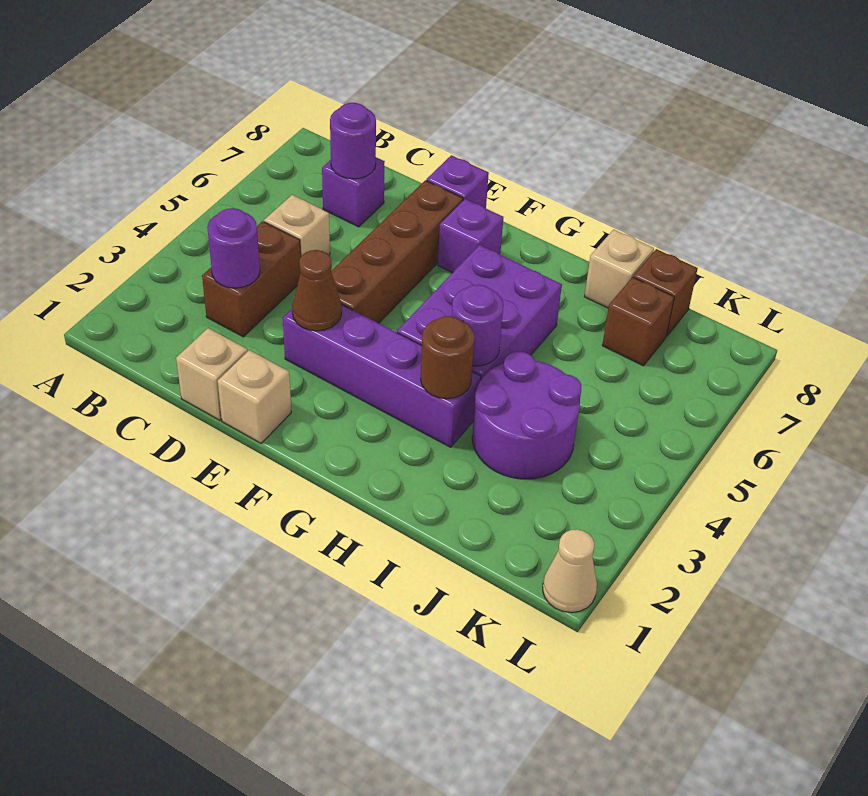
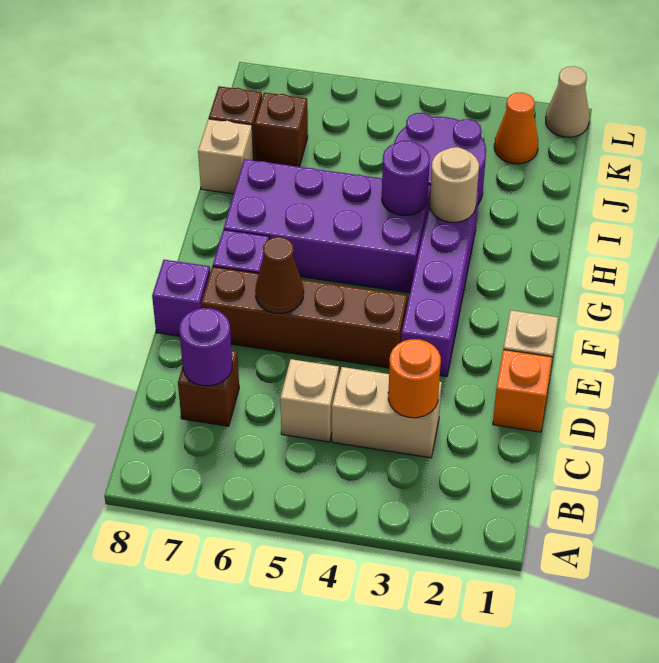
brown 1x2 brick [202,221,301,337] -> tan 1x2 brick [332,367,442,458]
purple 1x1 round brick [207,208,260,288] -> orange 1x1 round brick [388,339,441,418]
purple 1x1 brick [322,157,385,227] -> brown 1x1 brick [178,350,239,426]
tan 1x1 brick [176,328,247,420] -> orange 1x1 brick [493,350,552,432]
brown 1x1 cone [292,250,342,331] -> brown 1x1 cone moved to [255,237,304,313]
purple 2x3 brick [397,245,562,379] -> purple 2x4 brick [224,159,431,293]
brown 1x1 round brick [421,316,474,399] -> tan 1x1 round brick [430,147,479,222]
none -> orange 1x1 cone [494,92,538,164]

